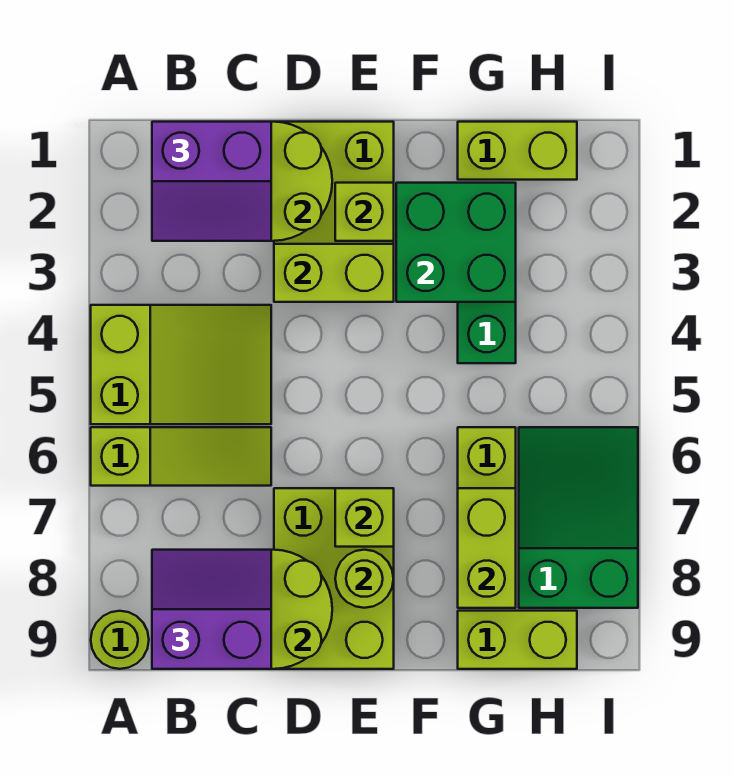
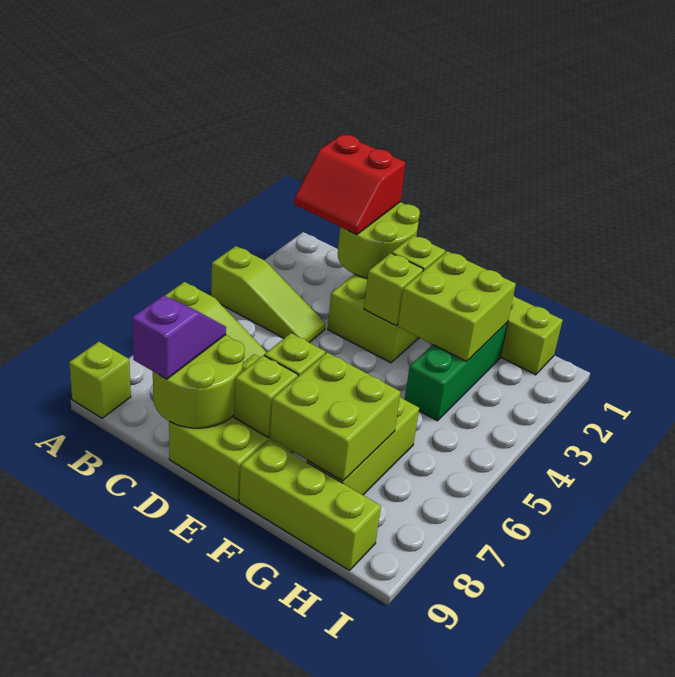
lime 2x3 slope [91,305,271,424] -> lime 1x3 slope [211,246,326,343]
lime 1x1 round brick [91,611,149,669] -> lime 1x1 brick [69,342,131,418]
purple 2x2 slope [152,122,271,241] -> red 2x2 slope [294,134,405,235]
purple 2x2 slope [152,550,271,669] -> purple 1x2 slope [132,295,226,379]
lime 1x2 brick [274,244,394,302] -> lime 1x1 brick [364,253,423,326]
lime 1x1 round brick [335,550,394,608] -> lime 1x1 brick [234,355,298,437]
green 2x2 brick [396,183,516,302] -> lime 2x2 brick [398,251,516,361]
lime 1x2 brick [458,488,516,608] -> lime 2x2 brick [270,352,400,481]
lime 1x2 brick [458,611,577,669] -> lime 1x3 brick [239,440,381,570]
green 2x3 slope [519,427,638,608] -> none

